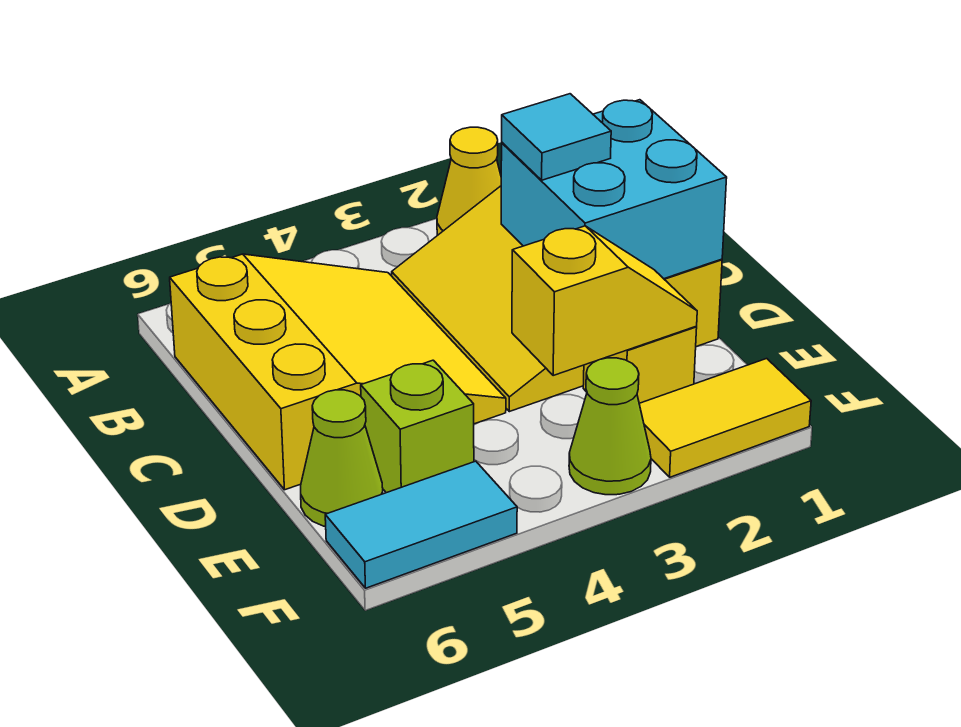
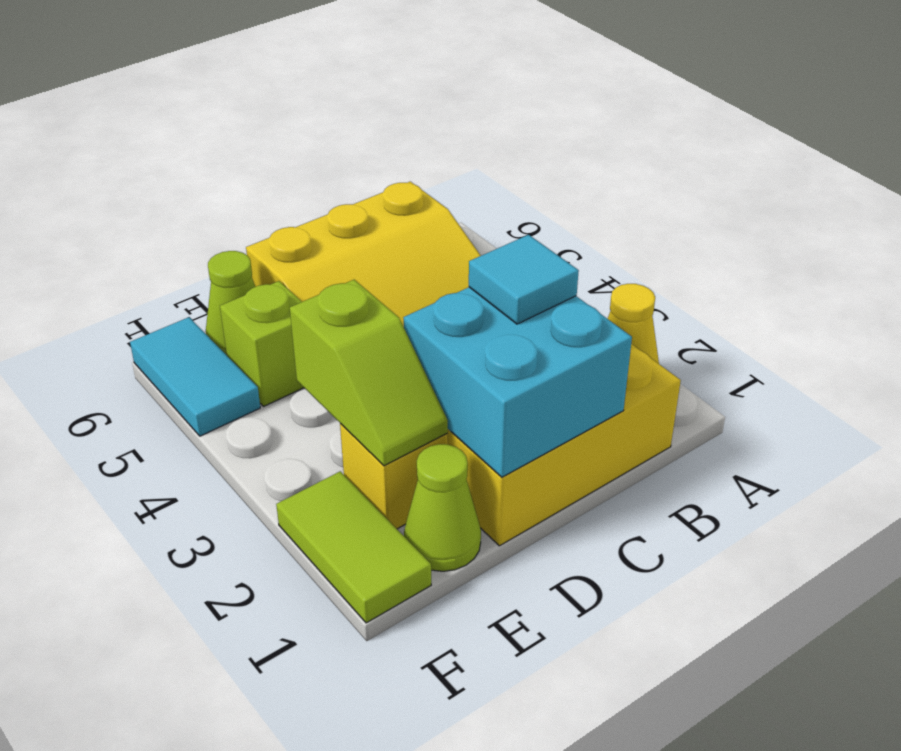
yellow 1x2 slope [512,226,697,376] -> lime 1x2 slope [290,280,448,466]
yellow 1x2 tile [639,359,811,477] -> lime 1x2 tile [276,471,431,623]
lime 1x1 cone [569,358,651,495] -> lime 1x1 cone moved to [404,444,481,571]

